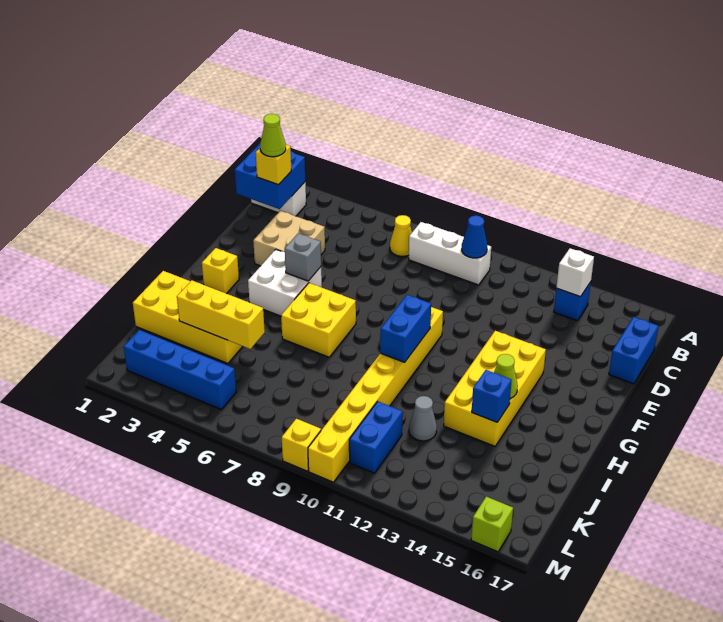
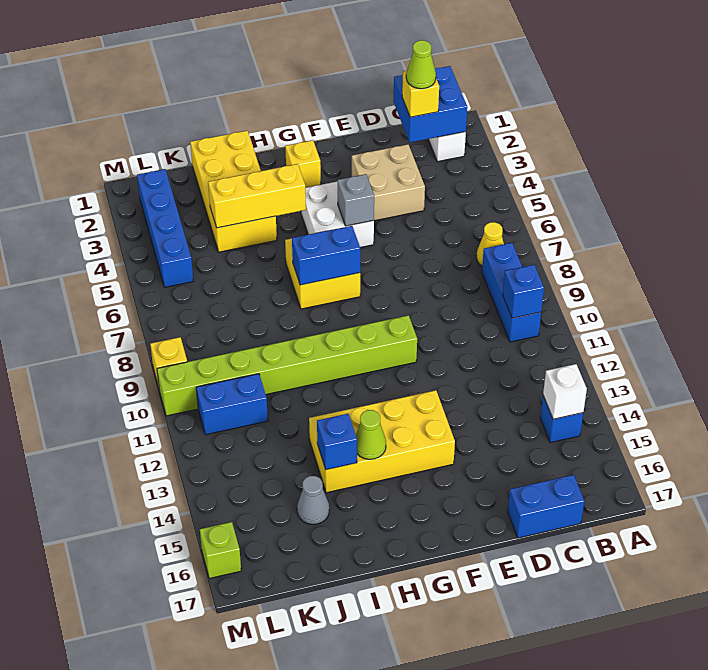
white 1x3 brick [409,222,491,285] -> blue 1x3 brick [482,243,541,342]
blue 1x1 cone [462,215,487,258] -> blue 1x1 brick [503,265,544,318]
yellow 1x8 brick [308,307,443,482] -> lime 1x8 brick [157,315,417,416]
blue 1x2 brick [380,295,431,362] -> blue 1x2 brick moved to [292,226,360,285]
yellow 1x3 brick [177,280,265,349] -> yellow 1x3 brick turned to [208,164,306,228]
grey 1x1 cone [409,396,437,441] -> grey 1x1 cone moved to [297,476,329,524]

